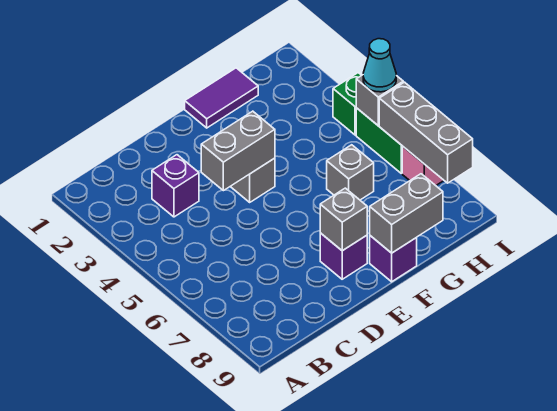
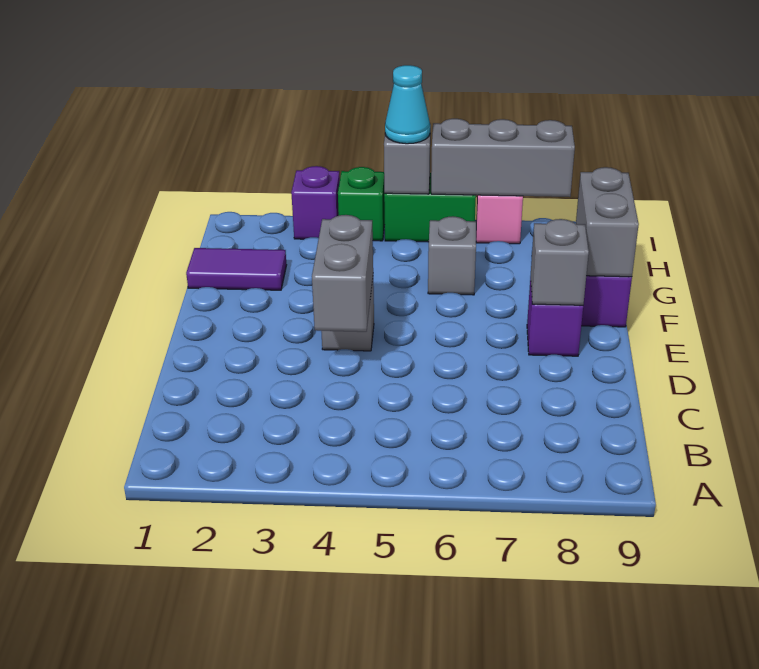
purple 1x1 brick [152,155,199,217] -> purple 1x1 brick moved to [291,166,340,239]
purple 1x2 tile [185,68,258,128] -> purple 1x2 tile turned to [186,248,286,290]

